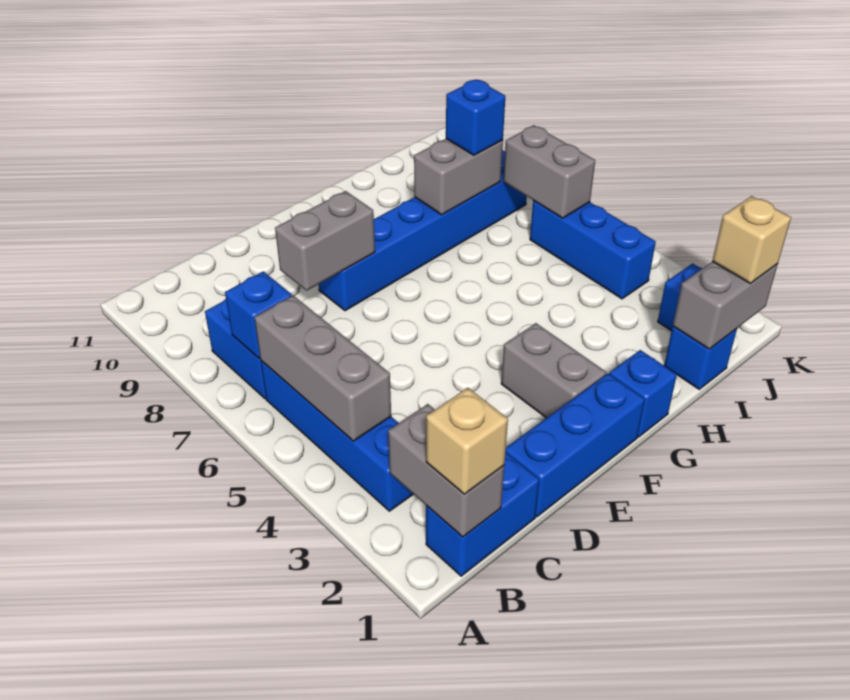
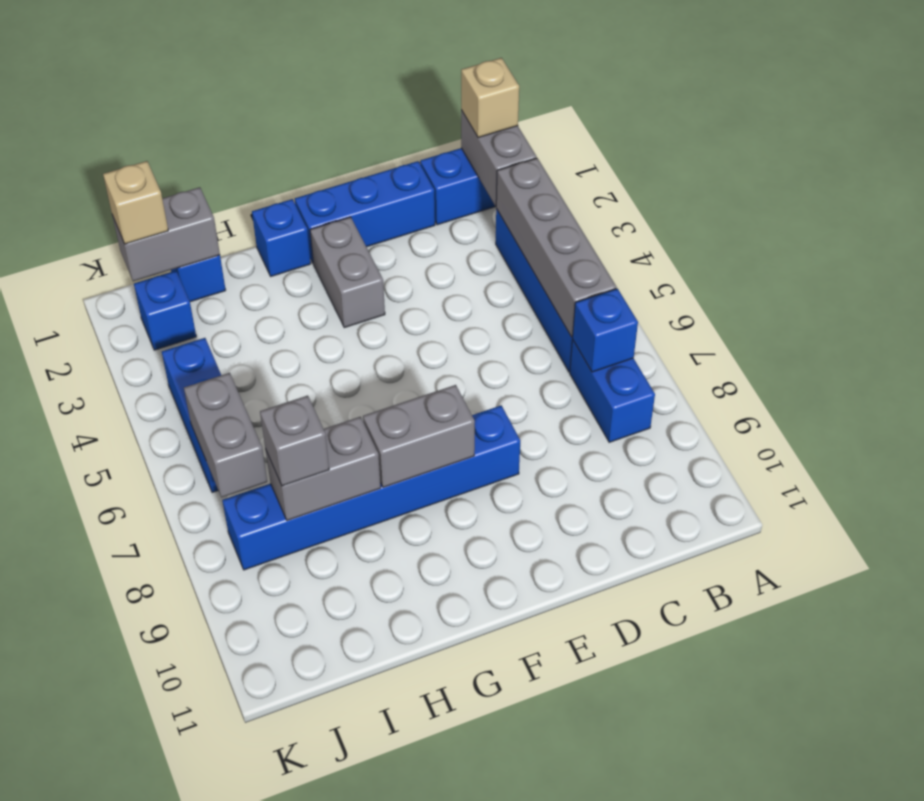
grey 1x3 brick [254,296,391,441] -> grey 1x4 brick [496,158,617,337]
grey 1x2 brick [275,191,375,291] -> grey 1x2 brick moved to [363,385,475,487]
blue 1x1 brick [446,80,505,155] -> grey 1x1 brick [260,396,329,486]

